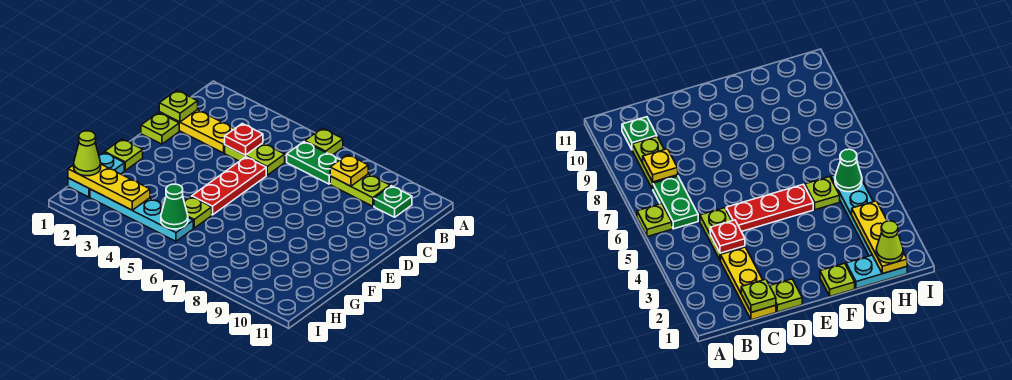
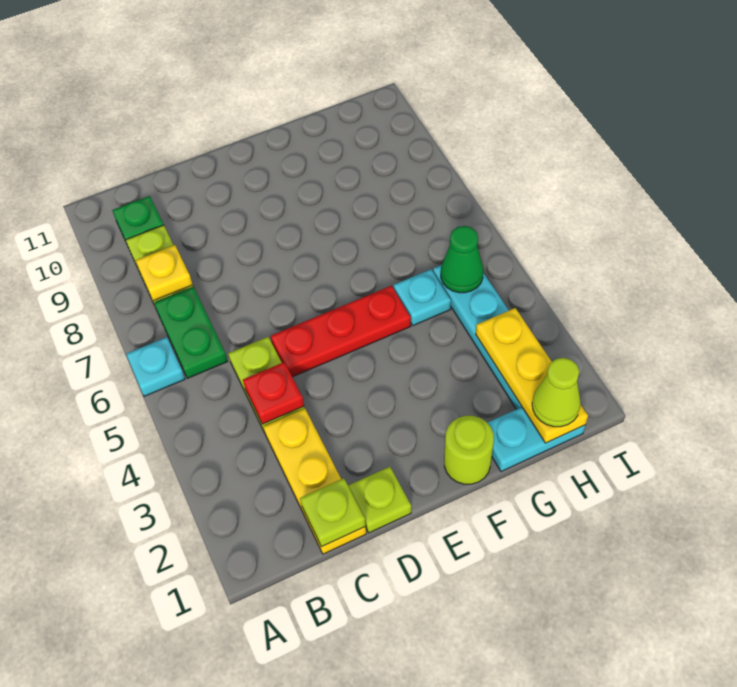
lime 1x1 plate [305,128,343,155] -> cyan 1x1 plate [126,337,185,396]
lime 1x1 plate [105,139,143,170] -> lime 1x1 round brick [444,416,494,484]
lime 1x1 plate [184,197,212,228] -> cyan 1x1 plate [394,269,451,326]

